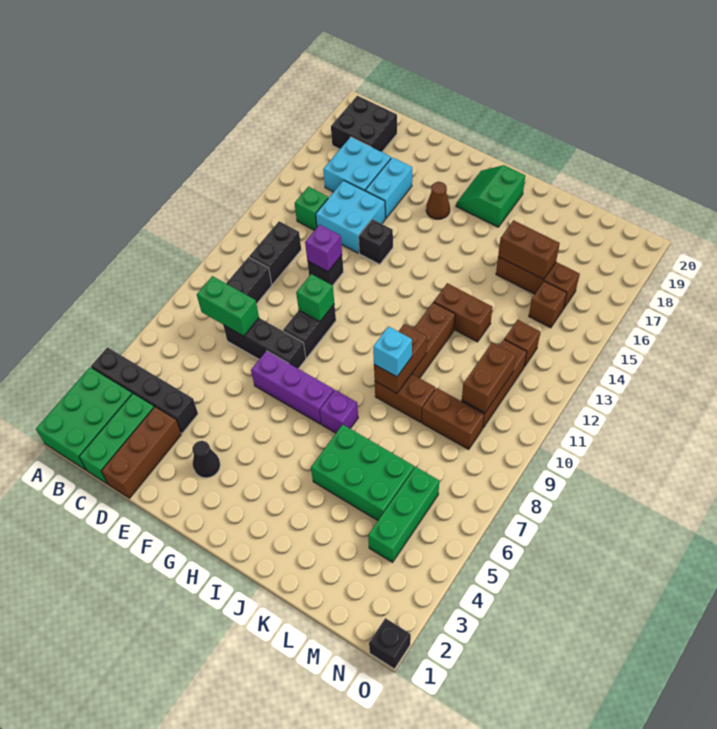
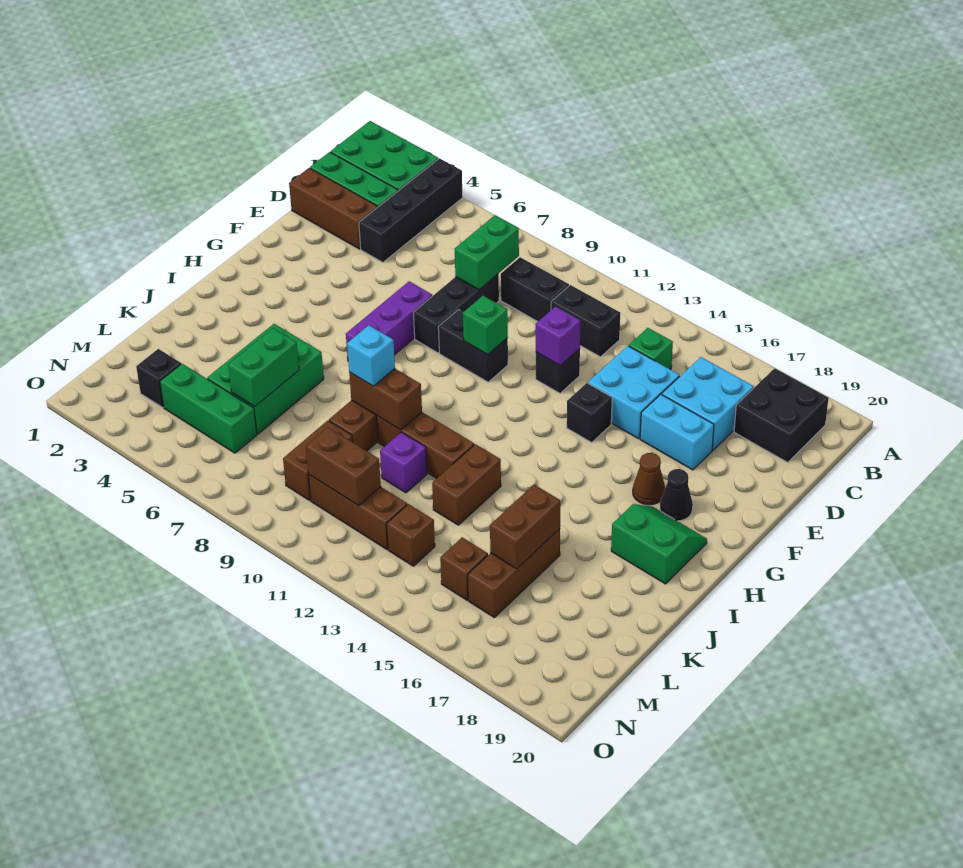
black 1x1 cone [192,441,220,478] -> black 1x1 cone moved to [660,469,693,521]
purple 1x1 brick [320,390,358,433] -> purple 1x1 brick moved to [380,432,427,493]
none -> green 1x2 brick [228,328,299,407]
black 1x1 brick [369,618,411,669] -> black 1x1 brick moved to [136,349,181,407]

